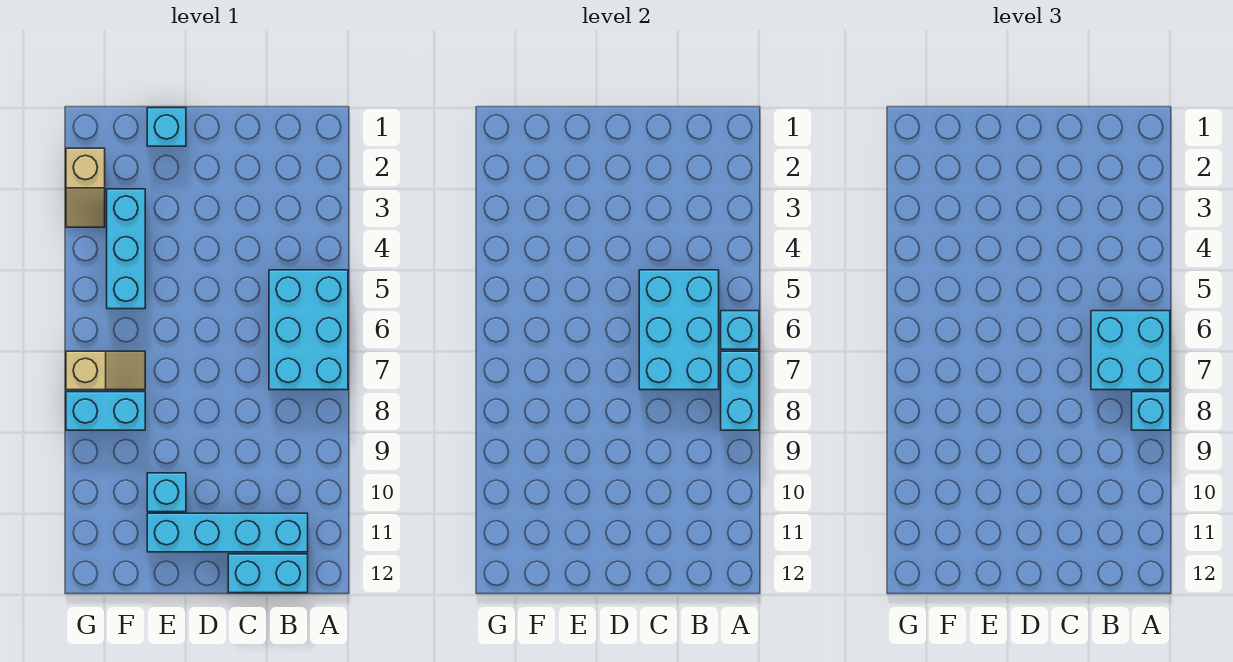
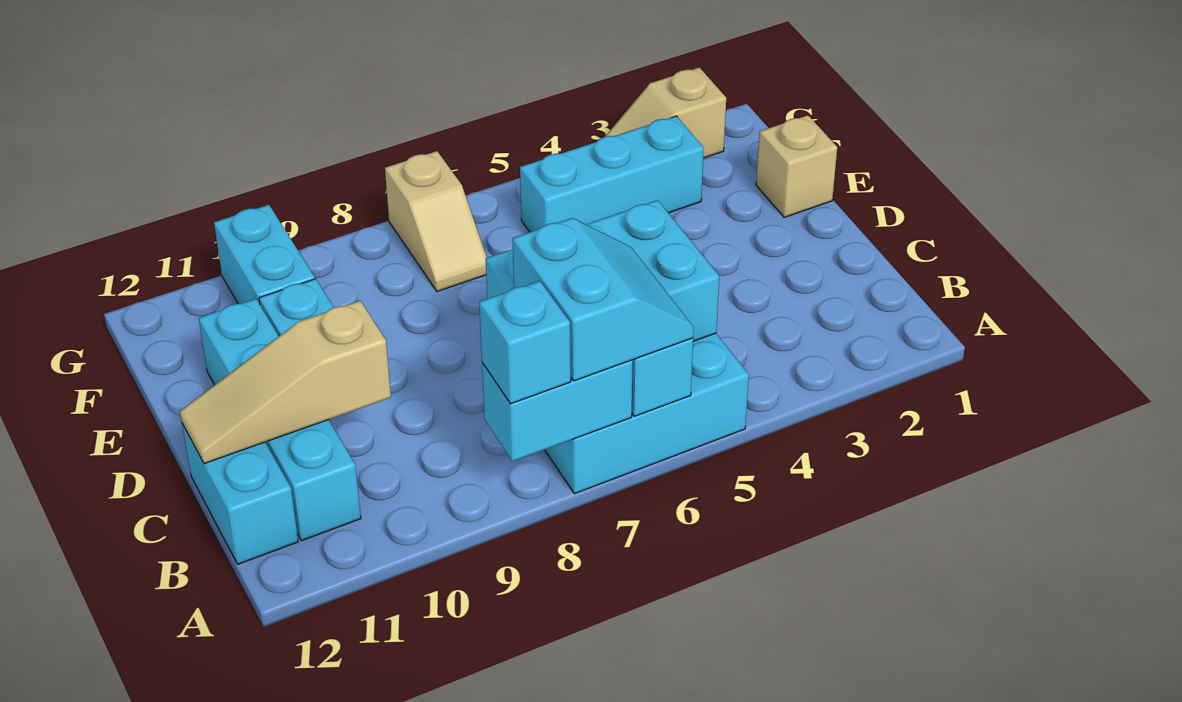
cyan 2x2 brick [1091,311,1170,390] -> cyan 2x2 slope [512,218,694,381]
none -> tan 1x3 slope [180,301,391,464]
cyan 1x1 brick [147,108,186,146] -> tan 1x1 brick [756,115,837,218]
cyan 1x2 brick [66,392,145,430] -> cyan 1x2 brick moved to [214,205,315,304]

